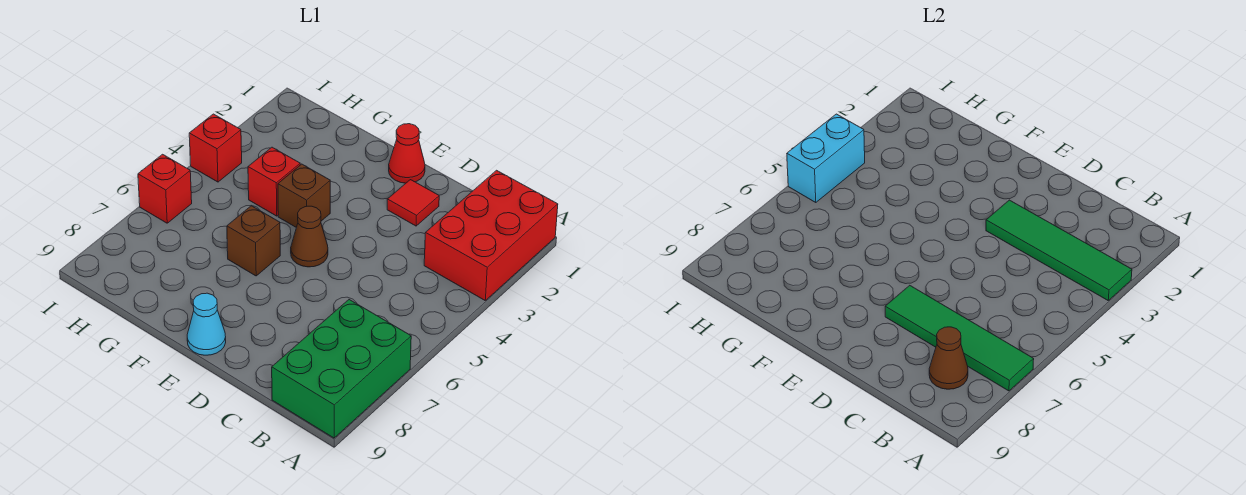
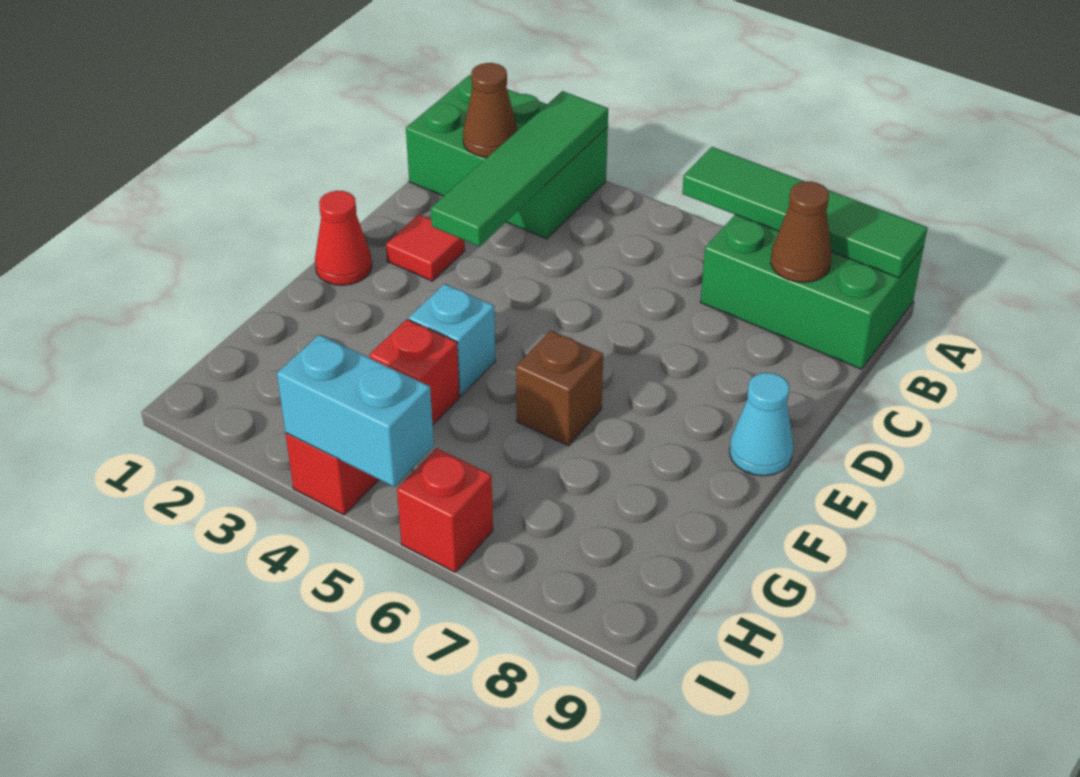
red 2x3 brick [424,170,558,300] -> green 2x3 brick [406,75,608,239]
green 1x4 tile [885,285,1034,391] -> green 1x4 tile turned to [682,147,927,278]
brown 1x1 cone [291,206,328,267] -> brown 1x1 cone moved to [463,63,518,157]
brown 1x1 brick [278,164,330,227] -> cyan 1x1 brick [409,284,495,396]

